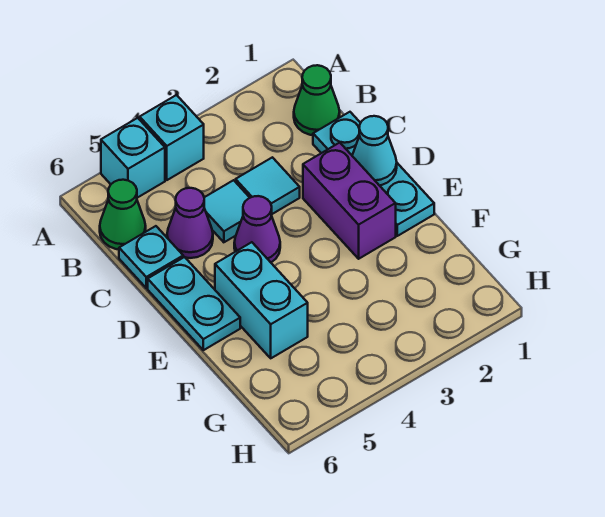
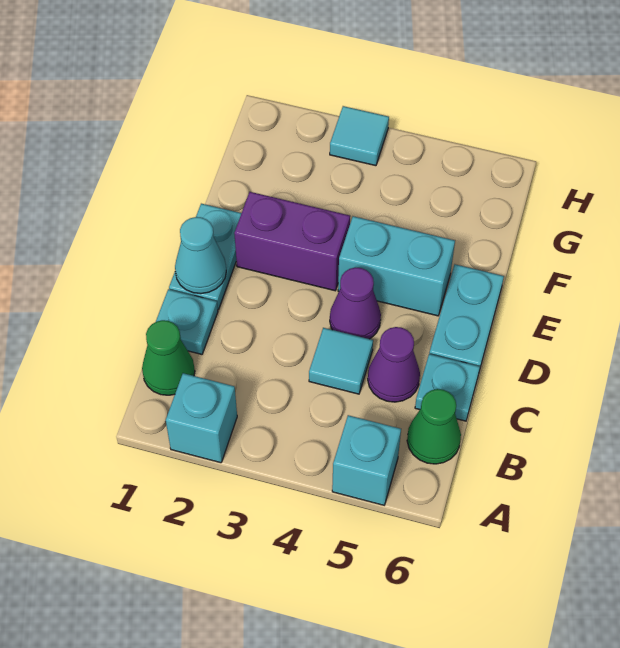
cyan 1x1 brick [140,95,204,180] -> cyan 1x1 brick moved to [166,373,237,463]
cyan 1x1 tile [236,157,300,214] -> cyan 1x1 tile moved to [330,106,389,166]
purple 1x2 brick [303,143,396,259] -> purple 1x2 brick turned to [234,192,350,291]
cyan 1x2 brick [215,242,308,358] -> cyan 1x2 brick turned to [338,216,455,316]

